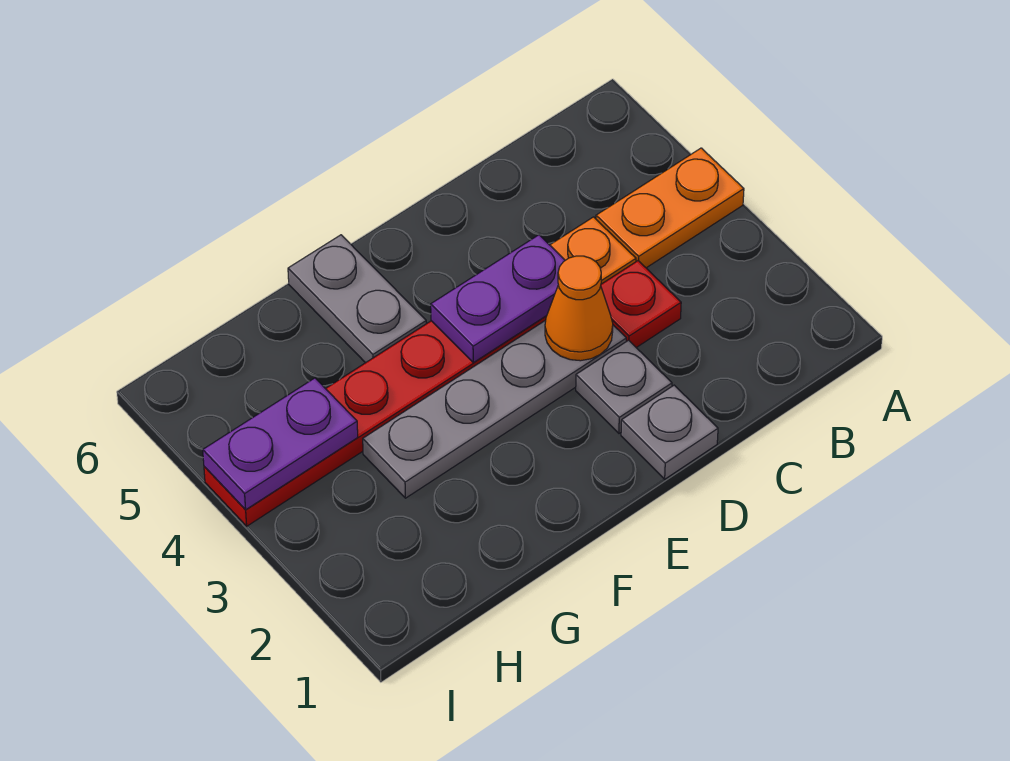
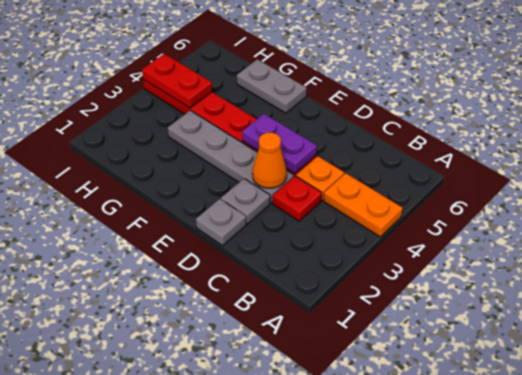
grey 1x2 plate [288,235,426,363] -> grey 1x2 plate turned to [237,59,307,113]
purple 1x2 plate [203,378,358,510] -> red 1x2 plate [142,54,212,108]

